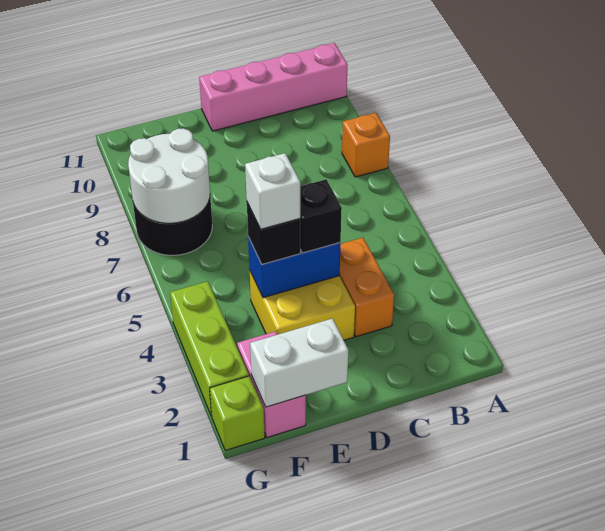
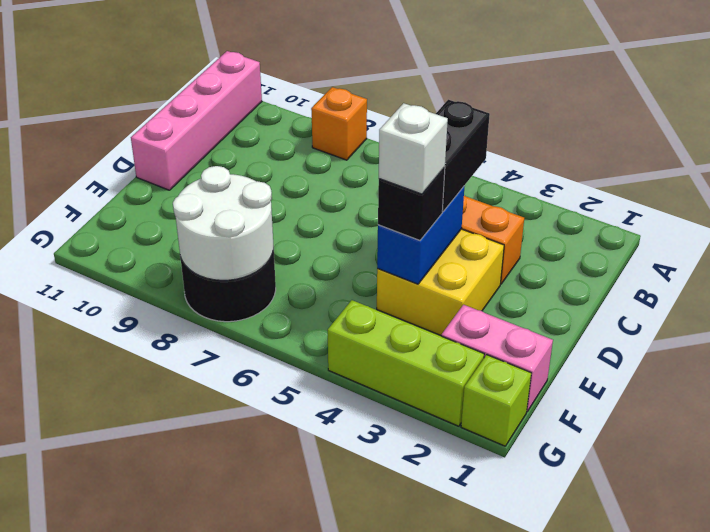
black 1x1 brick [300,180,342,253] -> black 1x2 brick [436,100,490,211]
white 1x2 brick [250,319,348,407] -> none

